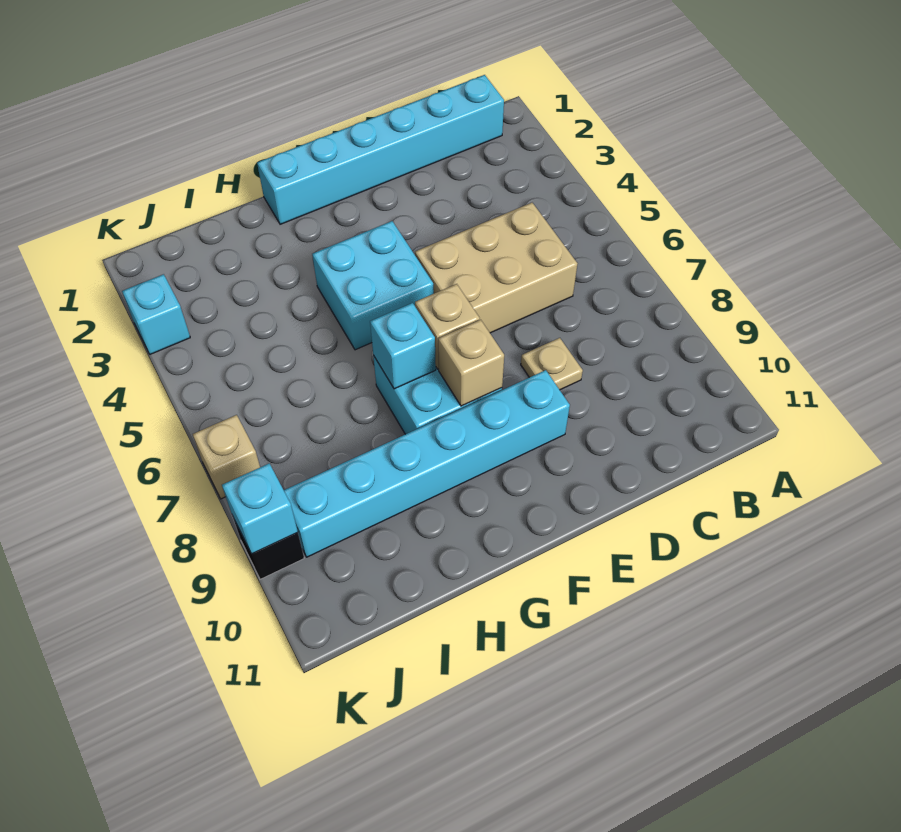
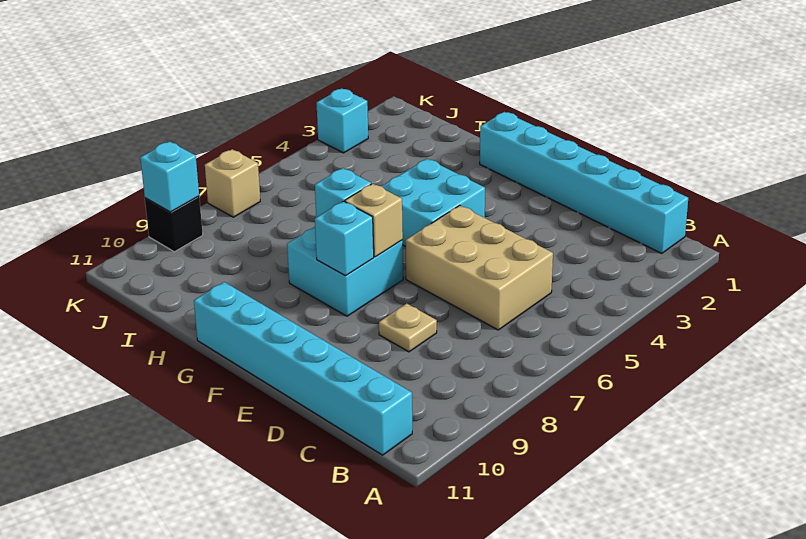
cyan 1x6 brick [284,370,570,557] -> cyan 1x6 brick moved to [194,282,412,455]
tan 1x1 brick [438,320,504,406] -> cyan 1x1 brick [315,201,374,276]

